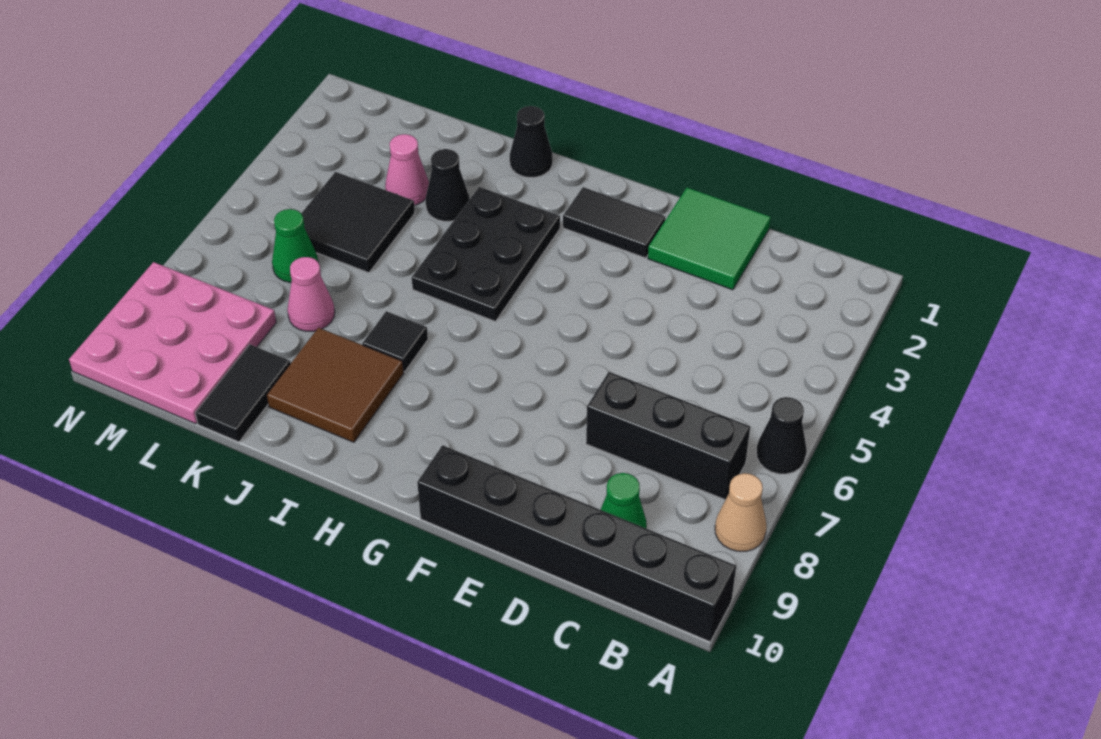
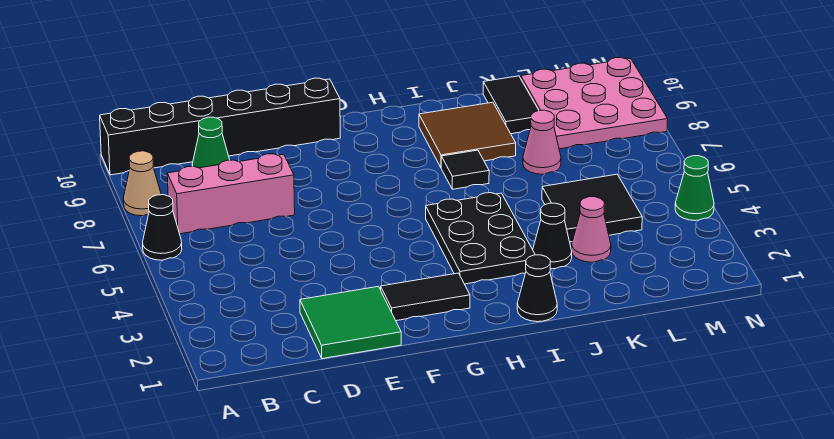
black 1x3 brick [586,372,750,500] -> pink 1x3 brick [167,154,295,234]
green 1x1 cone [272,209,318,283] -> green 1x1 cone moved to [675,156,714,221]

